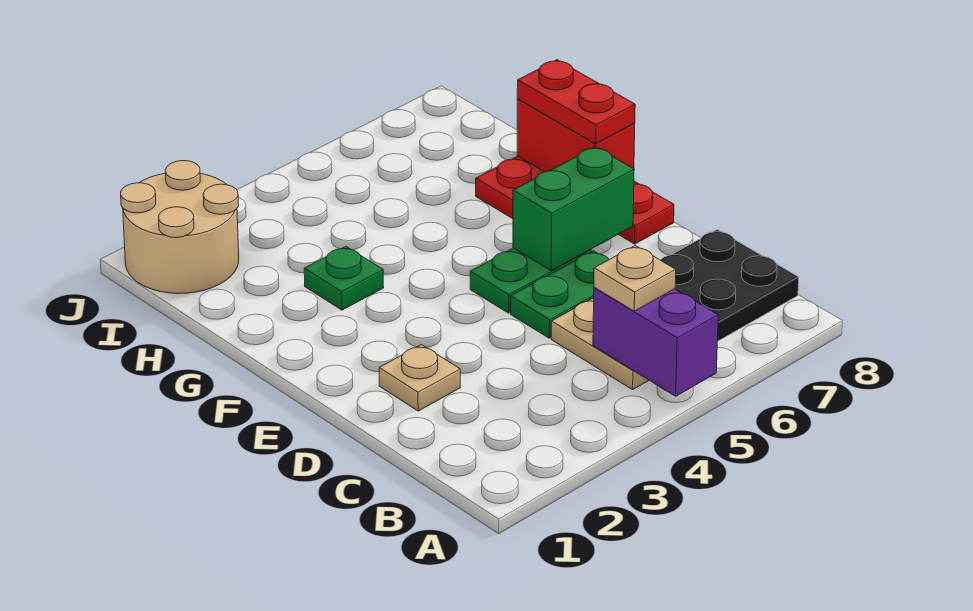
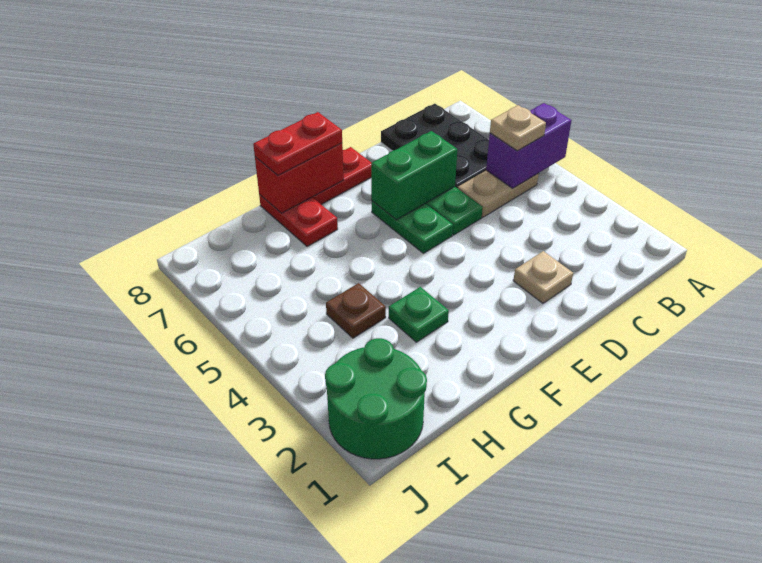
green 1x2 brick [513,147,634,271] -> green 1x2 brick turned to [371,131,458,220]
none -> brown 1x1 plate [326,283,386,338]
tan 2x2 round brick [121,161,239,294] -> green 2x2 round brick [325,338,427,459]

